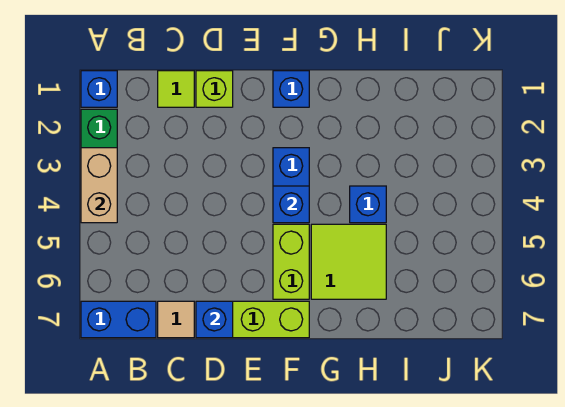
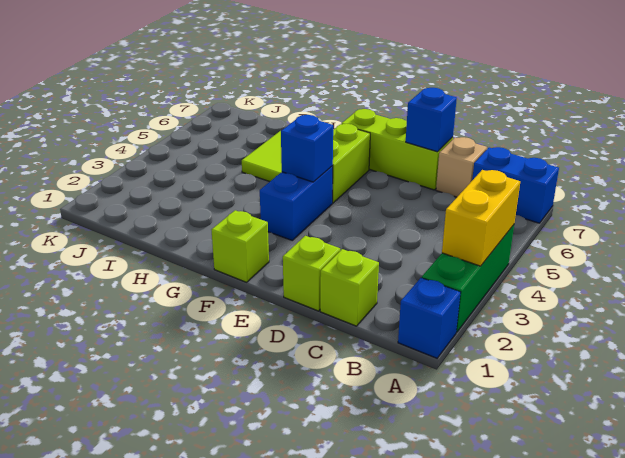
tan 1x2 brick [81,148,117,223] -> yellow 1x2 brick [442,170,520,266]
lime 1x1 tile [158,71,194,107] -> lime 1x1 brick [320,249,379,326]
tan 1x1 tile [158,301,194,338] -> tan 1x1 brick [436,137,487,197]
blue 1x1 brick [273,71,309,107] -> lime 1x1 brick [212,210,269,282]
blue 1x1 brick [350,186,386,223] -> none

